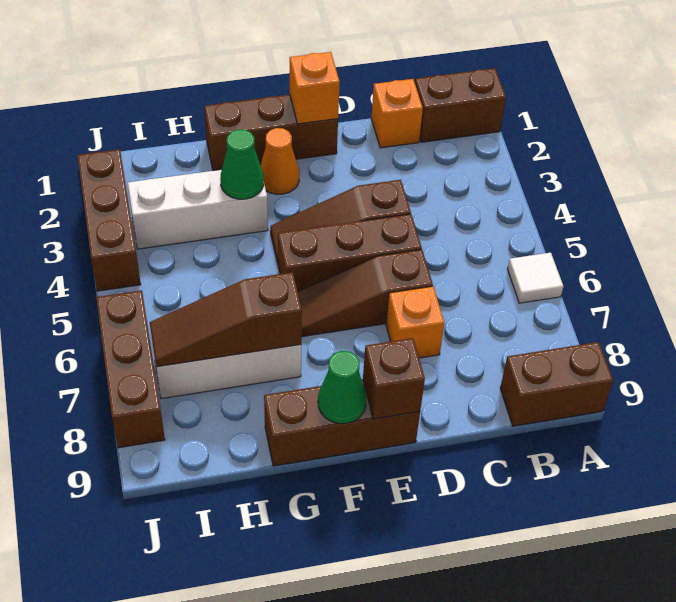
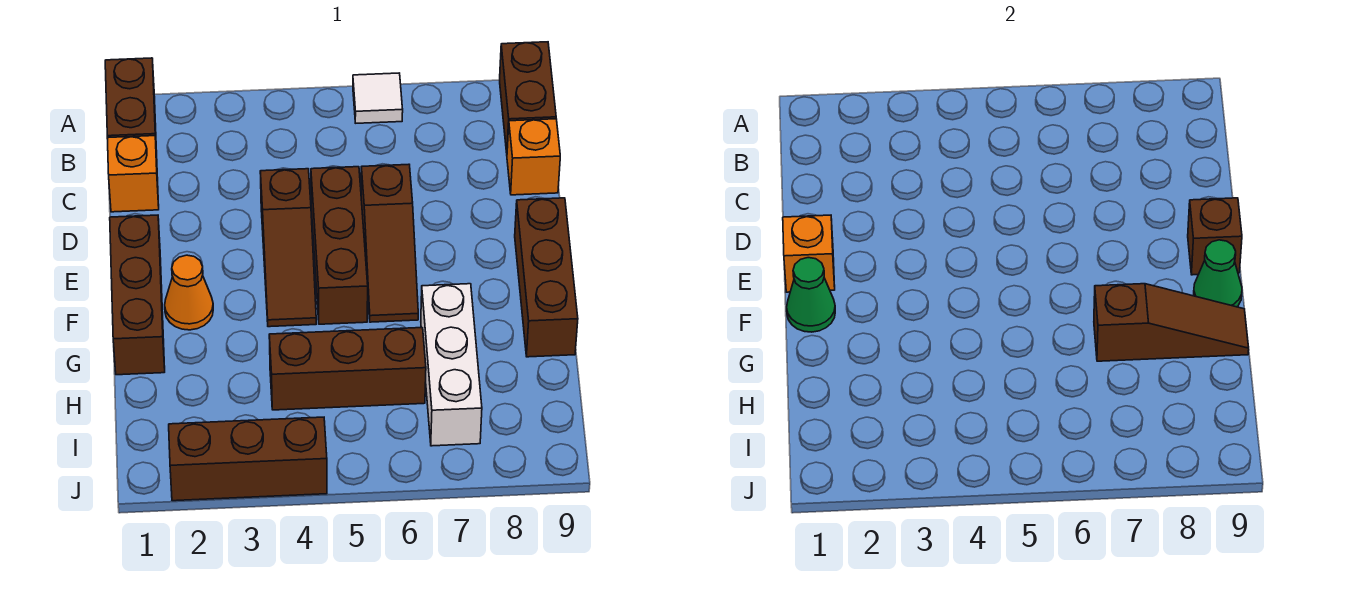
orange 1x1 brick [386,286,444,358] -> orange 1x1 brick moved to [507,119,560,195]
white 1x3 brick [128,170,268,249] -> none
green 1x1 cone [220,129,264,199] -> green 1x1 cone moved to [787,258,835,332]
brown 1x3 slope [150,272,302,367] -> brown 1x3 slope turned to [1094,284,1249,361]
brown 1x3 brick [96,290,165,448] -> brown 1x3 brick moved to [269,328,426,410]

